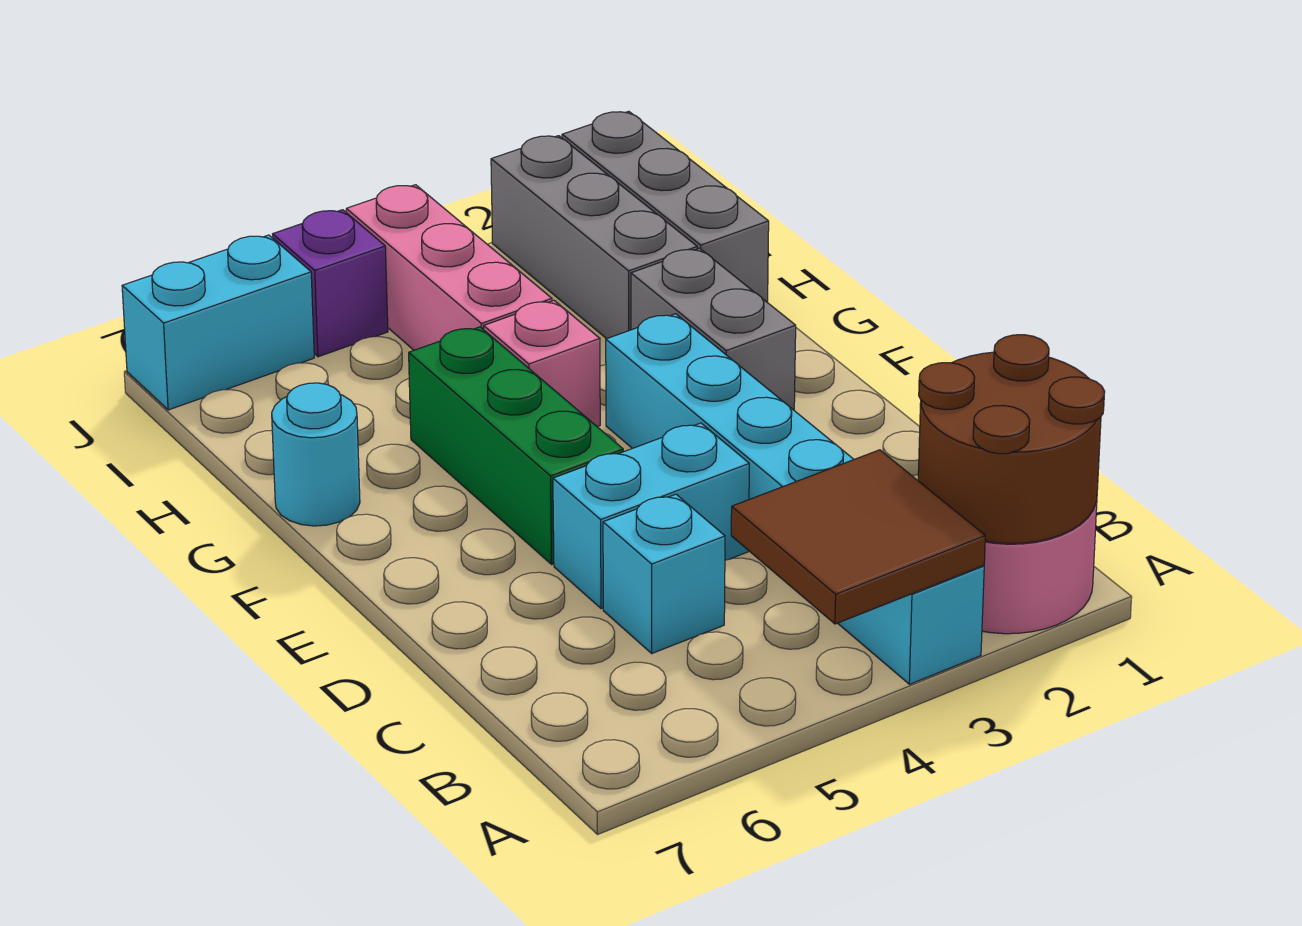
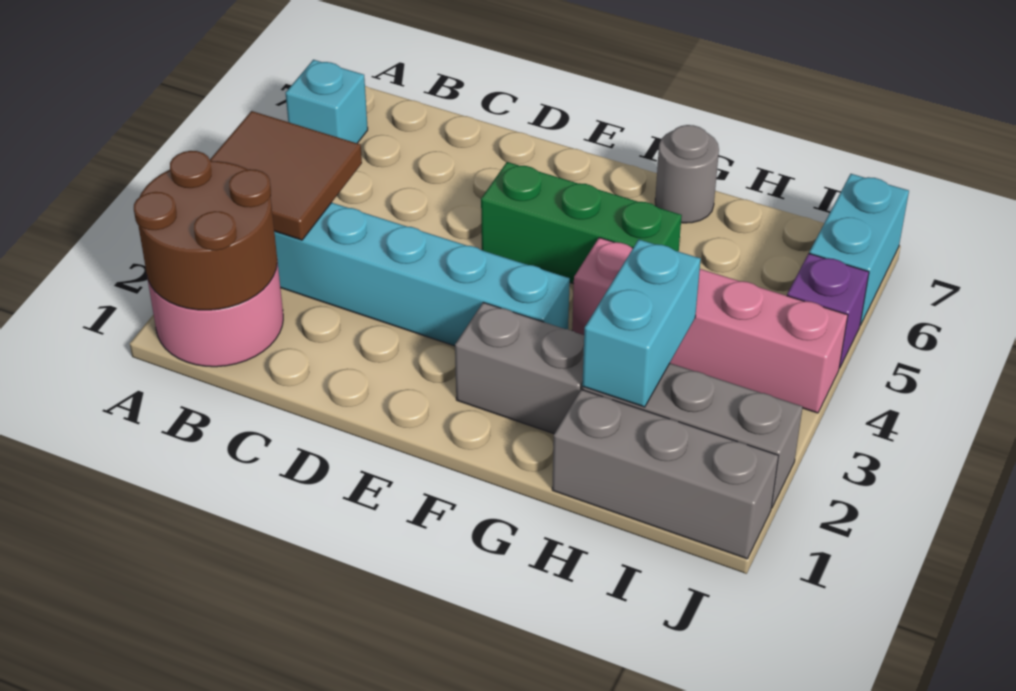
cyan 1x1 brick [603,494,725,653] -> cyan 1x1 brick moved to [286,60,368,143]
cyan 1x2 brick [553,423,749,609] -> cyan 1x2 brick moved to [582,240,701,407]
cyan 1x1 round brick [272,383,360,526] -> grey 1x1 round brick [655,125,719,223]

